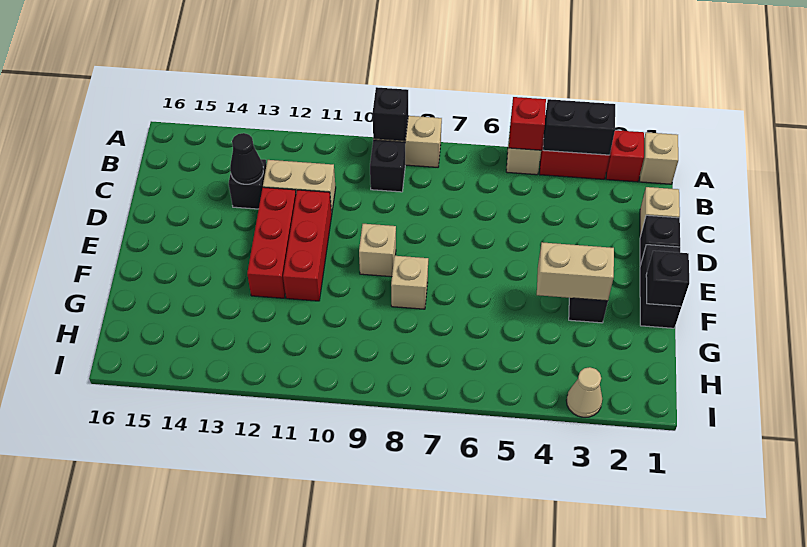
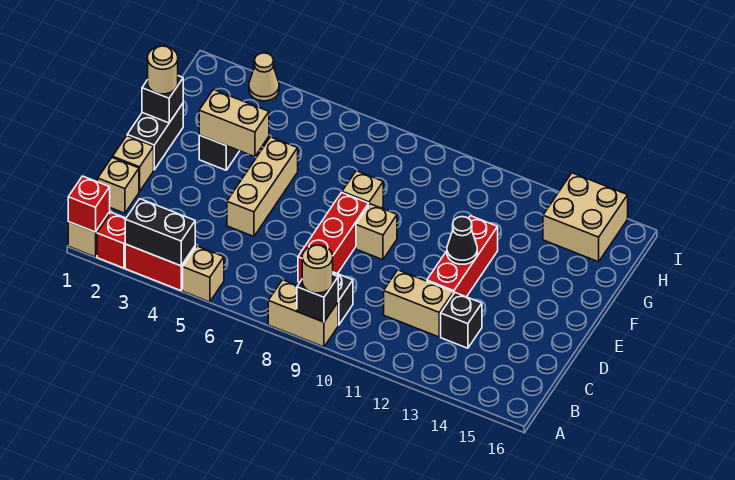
red 1x1 brick [509,97,546,150] -> red 1x1 brick moved to [68,176,110,232]
none -> tan 1x1 round brick [302,245,333,293]
black 1x1 cone [230,133,263,184] -> black 1x1 cone moved to [447,217,477,264]
black 1x1 brick [640,215,680,265] -> tan 1x1 brick [113,136,154,191]
none -> tan 1x3 brick [227,137,298,236]
red 1x3 brick [283,190,332,301] -> red 1x3 brick moved to [298,193,369,282]
none -> tan 1x1 round brick [148,46,178,94]
none -> tan 2x2 brick [543,173,628,262]

